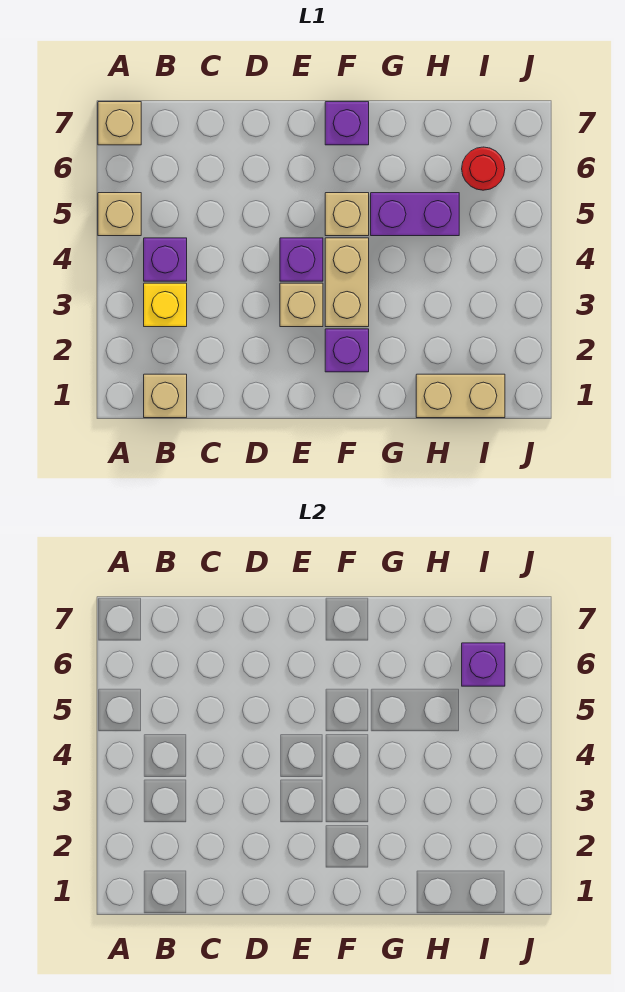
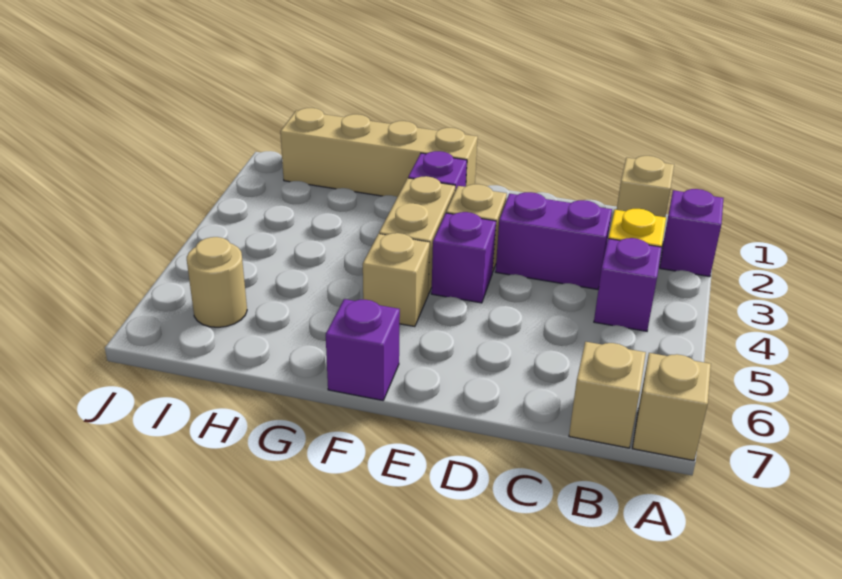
tan 1x1 brick [98,193,141,236] -> tan 1x1 brick moved to [569,342,646,448]
purple 1x2 brick [371,193,459,236] -> purple 1x2 brick moved to [496,192,612,289]
tan 1x2 brick [416,374,505,418] -> tan 1x4 brick [280,108,478,197]
red 1x1 round brick [462,147,505,190] -> tan 1x1 round brick [187,237,247,327]
purple 1x1 brick [462,643,505,686] -> purple 1x1 brick moved to [660,189,723,277]

